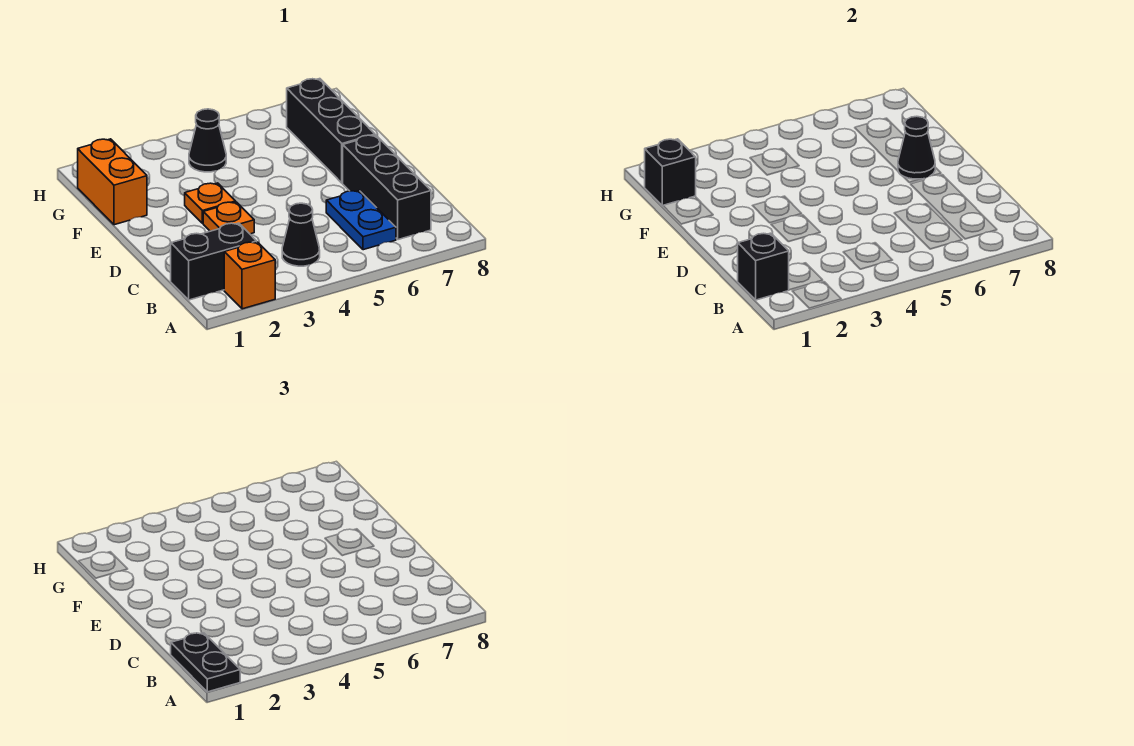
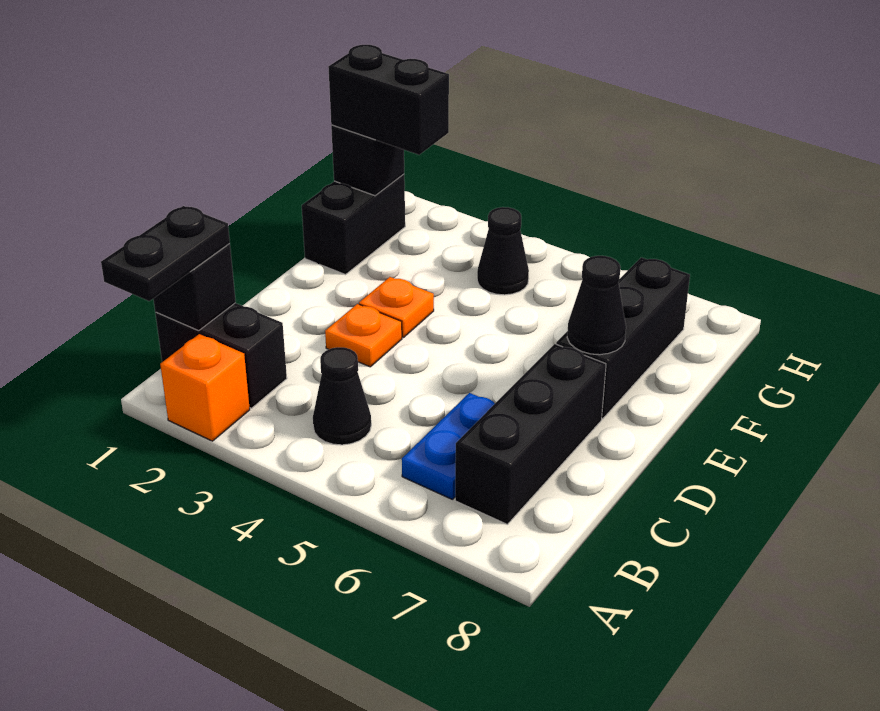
orange 1x2 brick [78,139,147,225] -> black 1x2 brick [302,174,405,275]
none -> black 1x2 brick [328,45,449,155]

